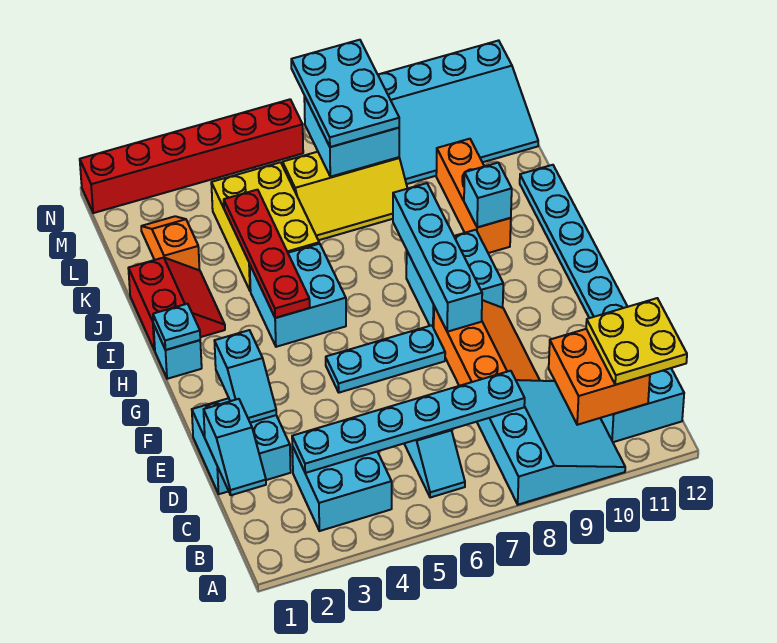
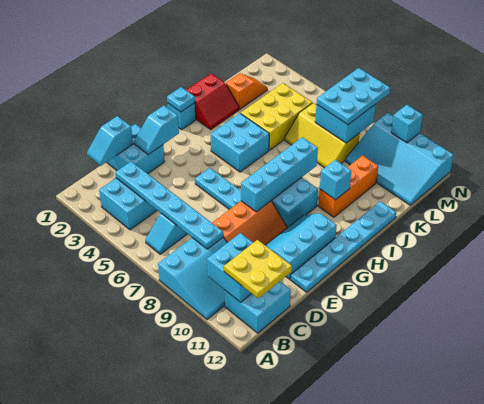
orange 2x2 brick [549,329,650,425] -> cyan 2x2 brick [207,233,253,302]
none -> cyan 2x3 slope [265,213,337,279]
red 1x4 plate [224,190,310,318] -> none
red 1x6 brick [80,99,303,213] -> none
none -> cyan 1x1 brick [391,105,423,143]

